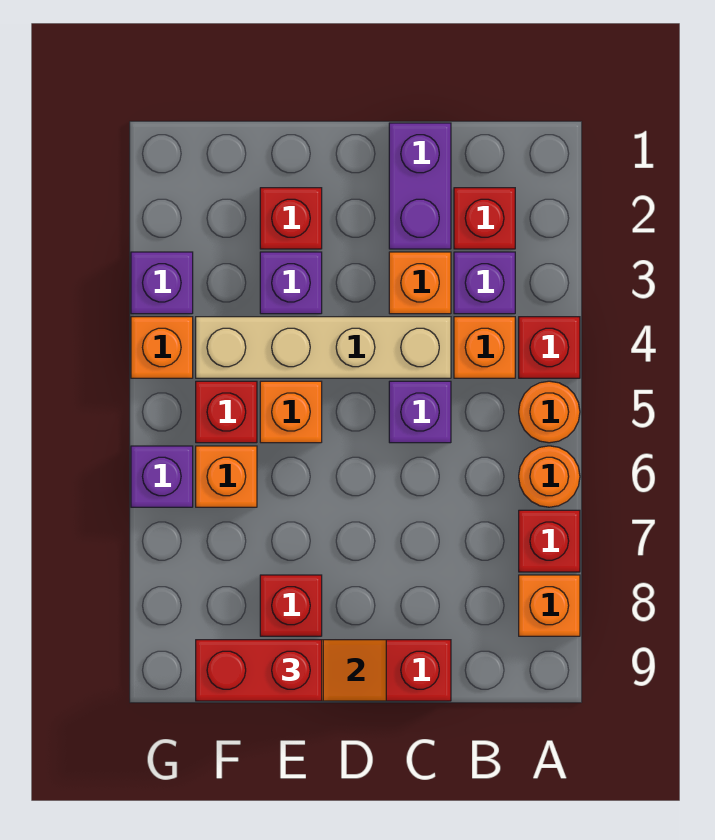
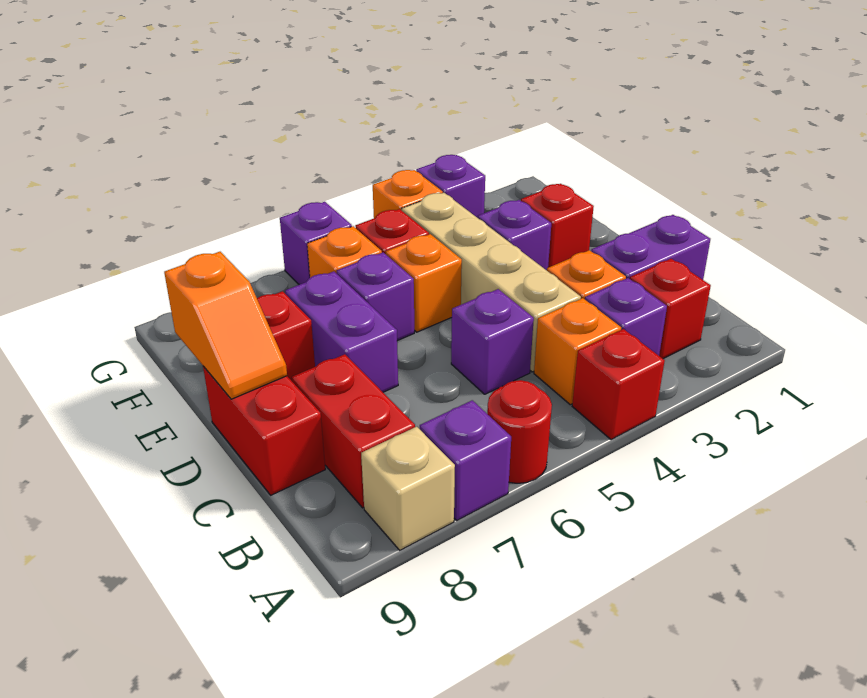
orange 1x1 round brick [519,381,580,443] -> none
orange 1x1 round brick [519,446,580,507] -> red 1x1 round brick [487,380,552,483]
red 1x1 brick [519,510,580,572] -> purple 1x1 brick [419,400,511,520]
orange 1x1 brick [519,575,580,636] -> tan 1x1 brick [361,427,455,550]
none -> purple 1x2 brick [285,272,398,392]
none -> purple 1x1 brick [337,252,414,341]
red 1x2 brick [196,640,322,701] -> red 1x2 brick moved to [292,354,415,508]

